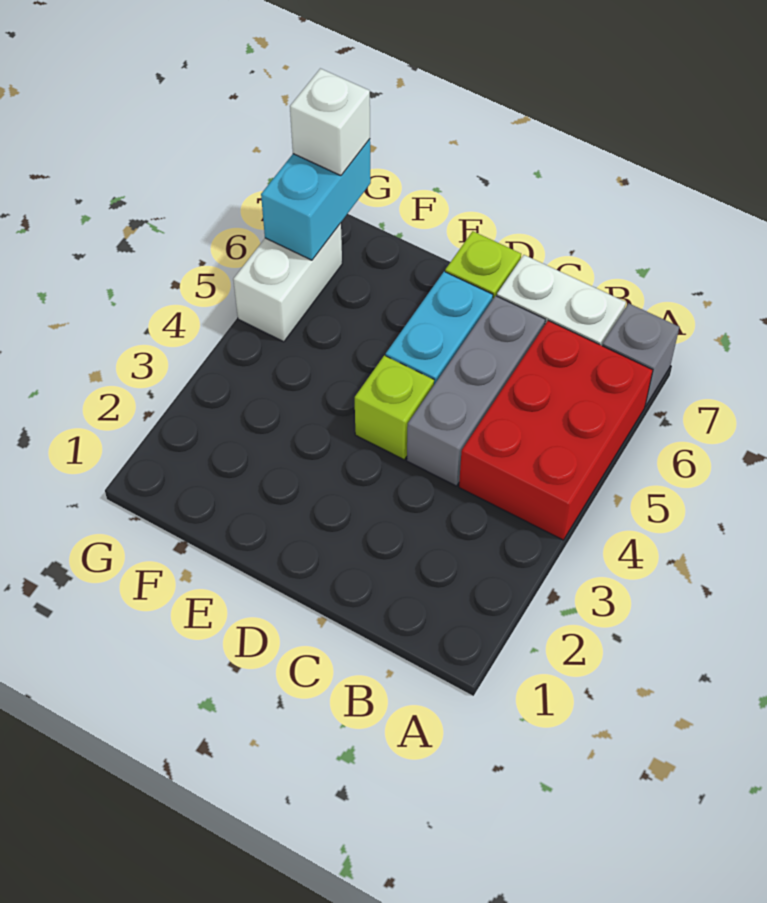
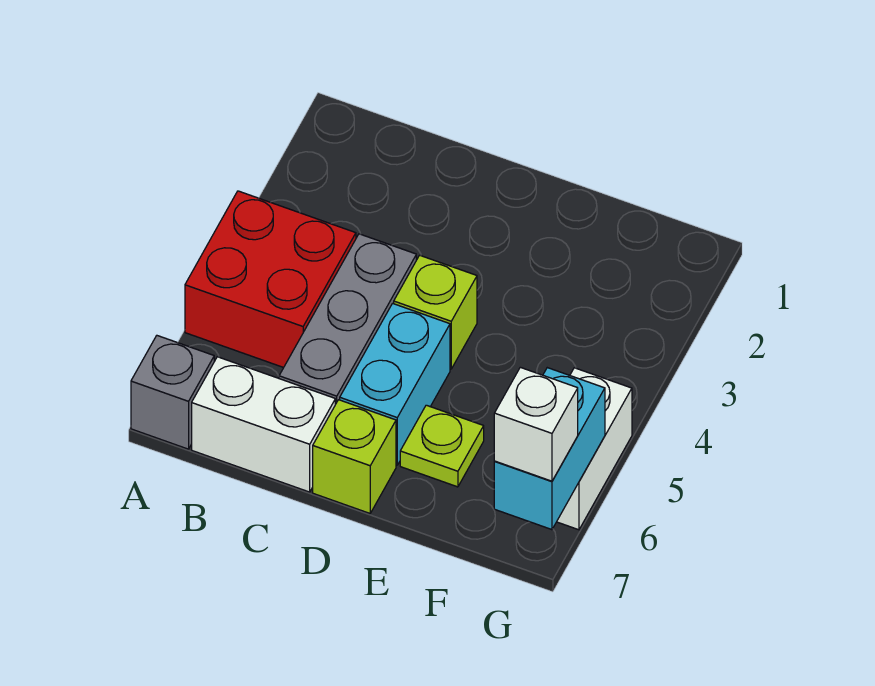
red 2x3 brick [459,321,653,540] -> red 2x2 brick [185,191,356,368]
none -> lime 1x1 plate [400,405,484,487]

